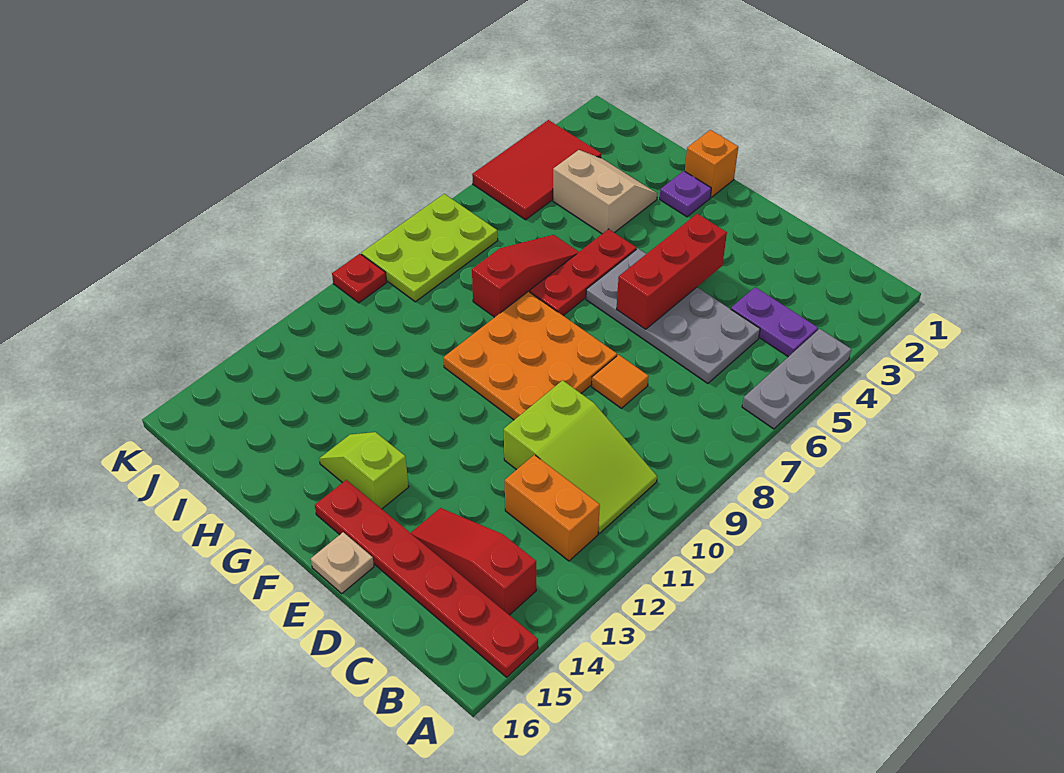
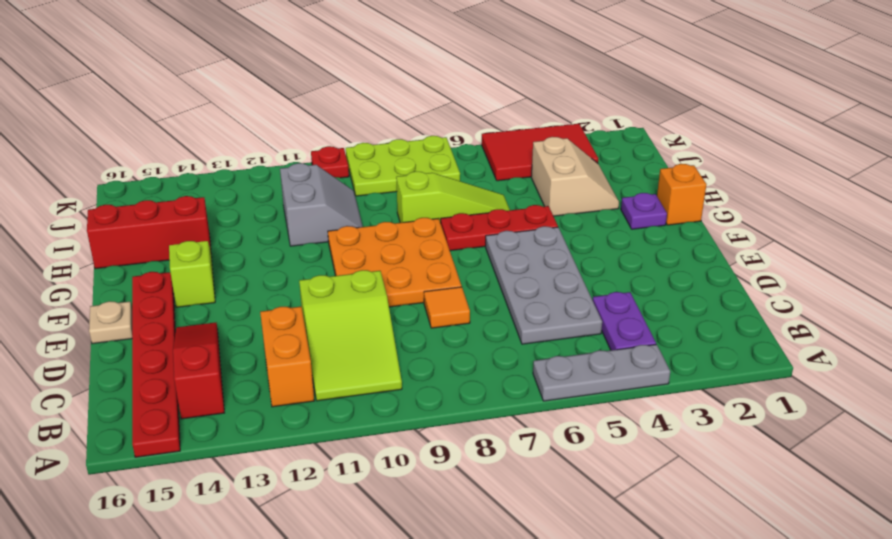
red 1x3 brick [616,214,727,329] -> red 1x3 brick moved to [87,196,211,269]
red 1x3 slope [472,235,579,317] -> lime 1x3 slope [396,171,510,223]
none -> grey 2x2 slope [280,163,363,246]

